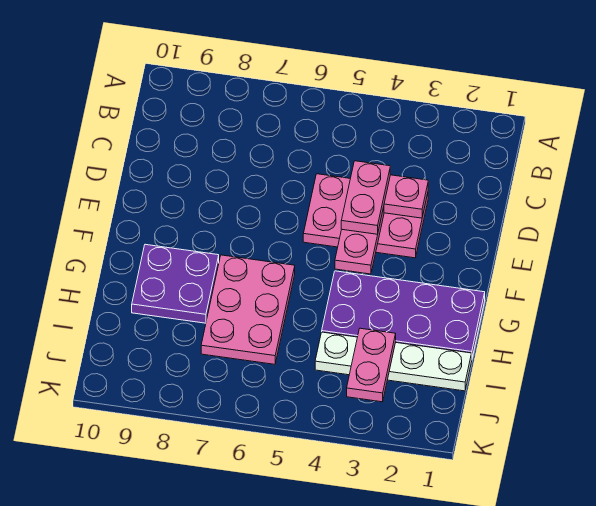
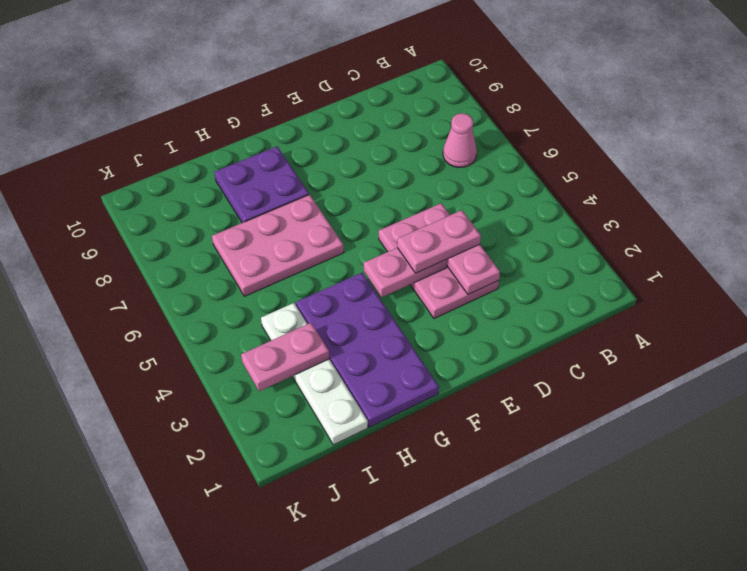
none -> pink 1x1 cone [443,113,477,168]

